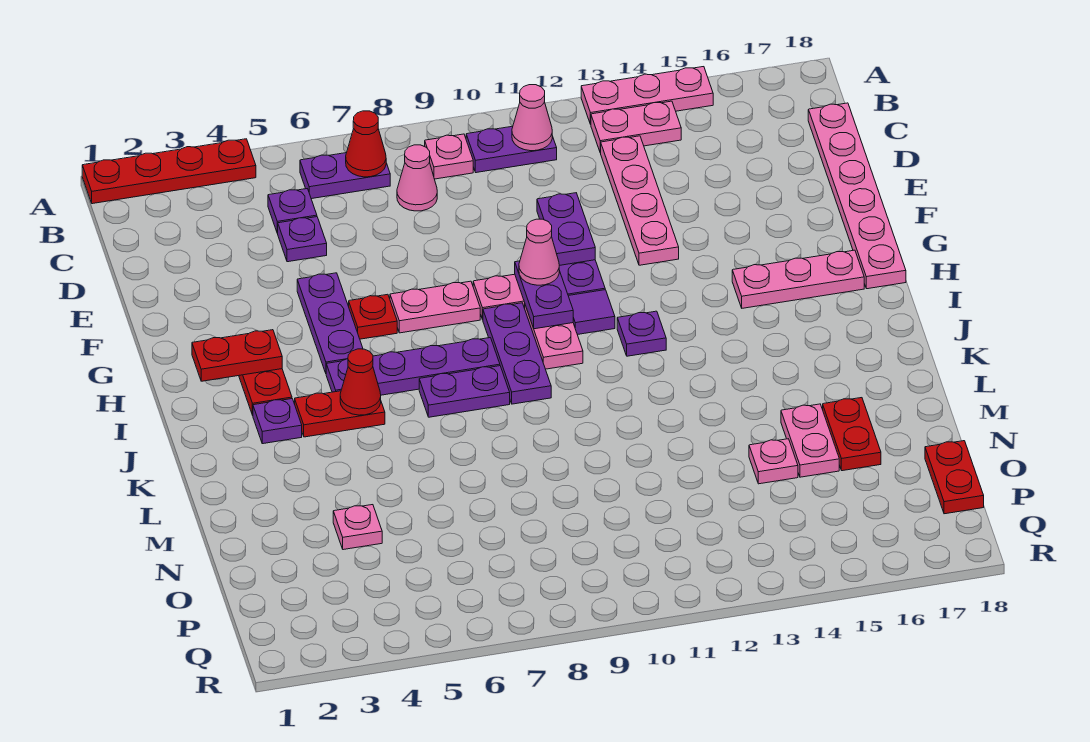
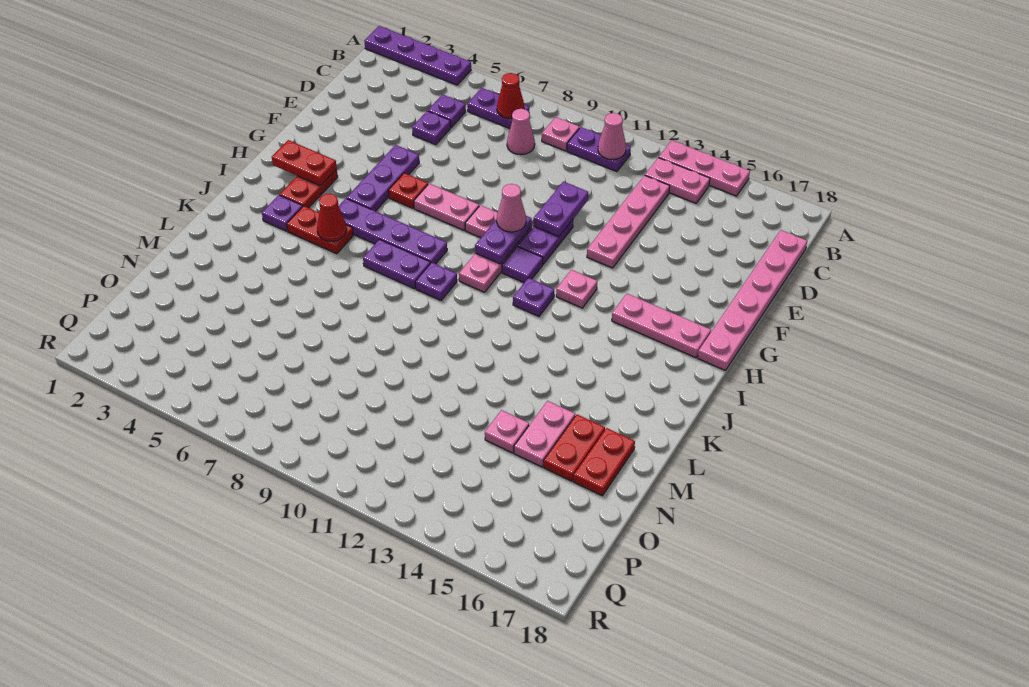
red 1x4 plate [82,139,256,204] -> purple 1x4 plate [364,26,471,85]
purple 1x3 plate [483,303,551,404] -> purple 1x1 plate [415,262,457,300]
pink 1x1 plate [333,505,382,550] -> pink 1x1 plate moved to [556,270,597,308]
red 1x2 plate [925,441,984,514] -> red 1x2 plate moved to [574,428,635,496]

